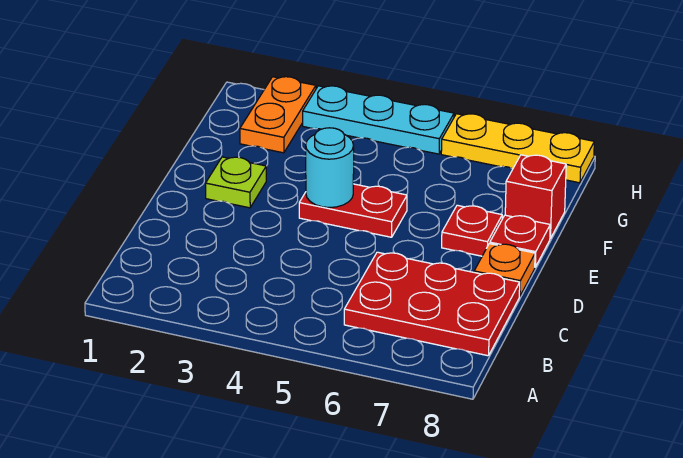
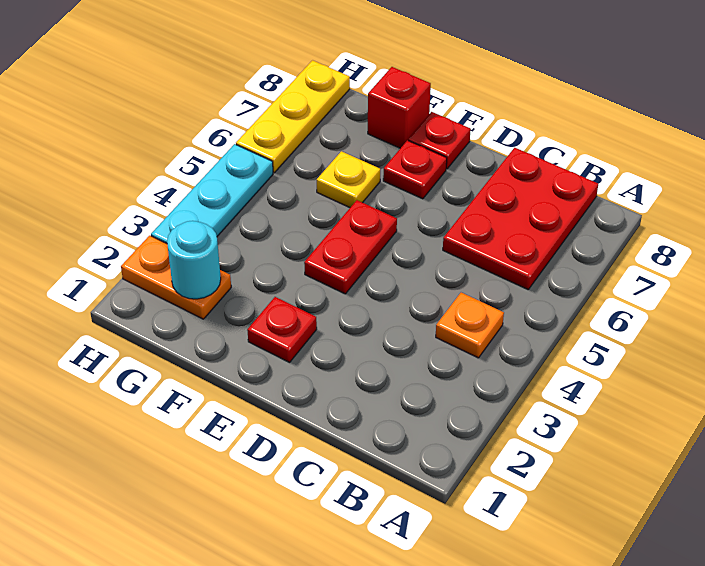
orange 1x1 plate [474,244,535,296] -> orange 1x1 plate moved to [436,293,504,358]
lime 1x1 plate [206,157,266,208] -> red 1x1 plate [247,297,317,362]
cyan 1x1 round brick [306,128,354,208] -> cyan 1x1 round brick moved to [167,221,221,299]
none -> yellow 1x1 plate [317,151,380,207]

